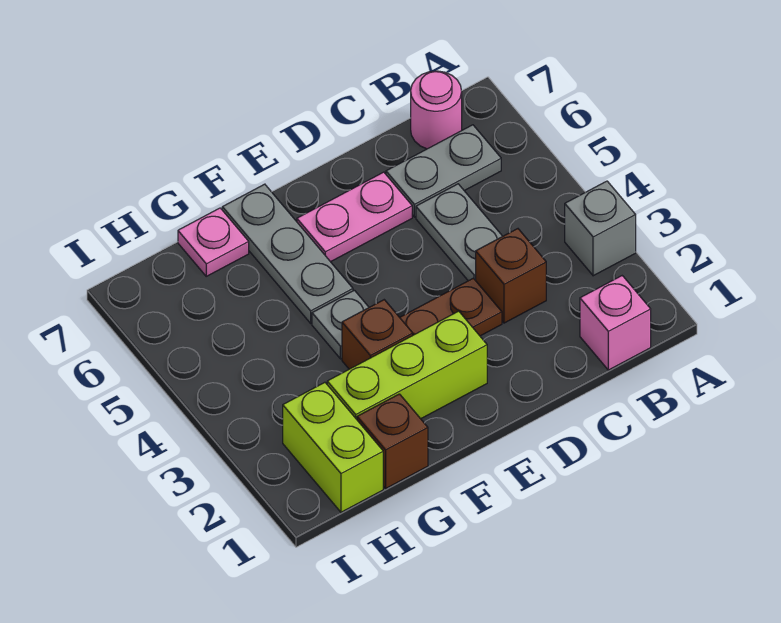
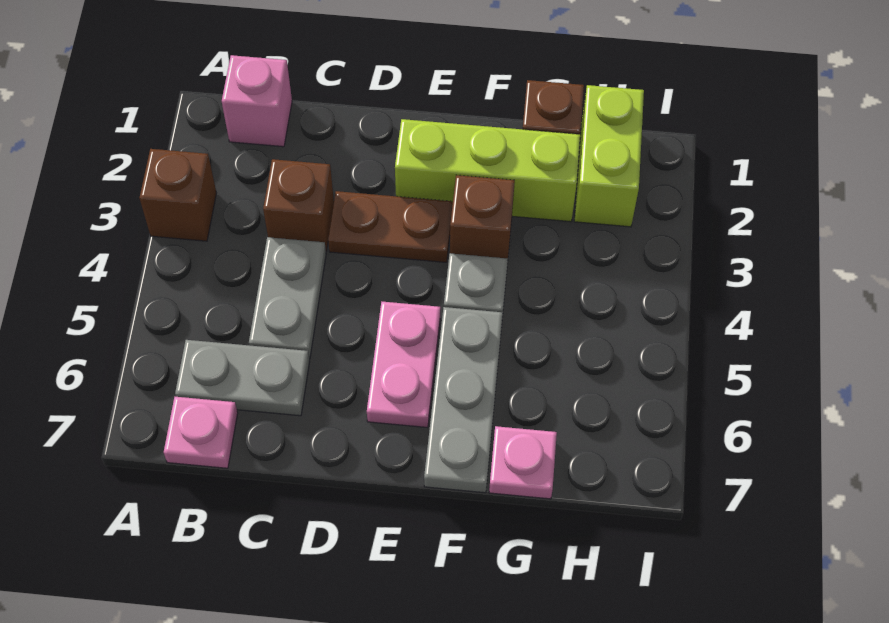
grey 1x1 brick [565,181,636,276] -> brown 1x1 brick [139,149,216,241]
pink 1x1 round brick [411,71,462,149] -> pink 1x1 plate [164,397,238,468]
pink 1x2 plate [297,172,412,262] -> pink 1x2 plate turned to [367,302,440,428]

